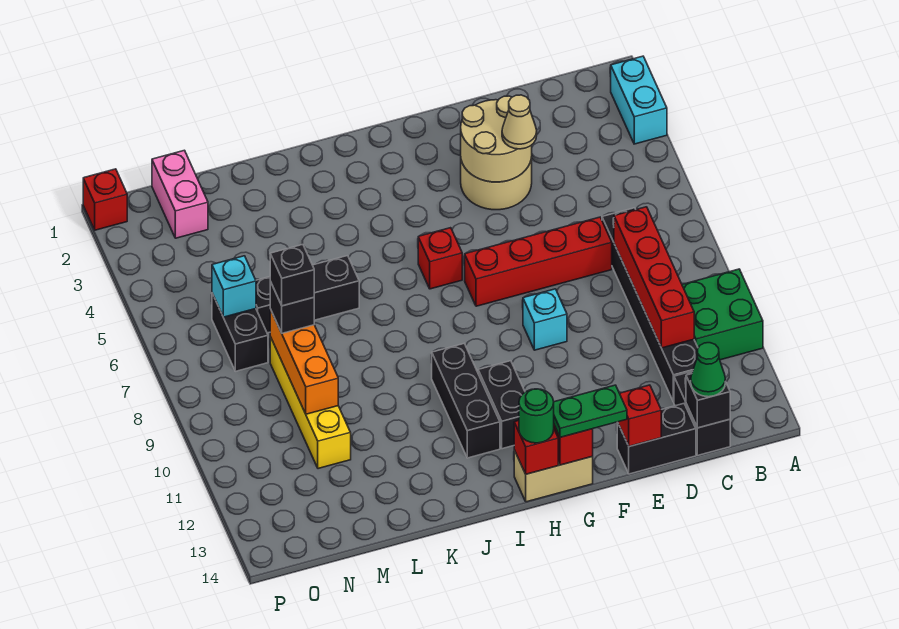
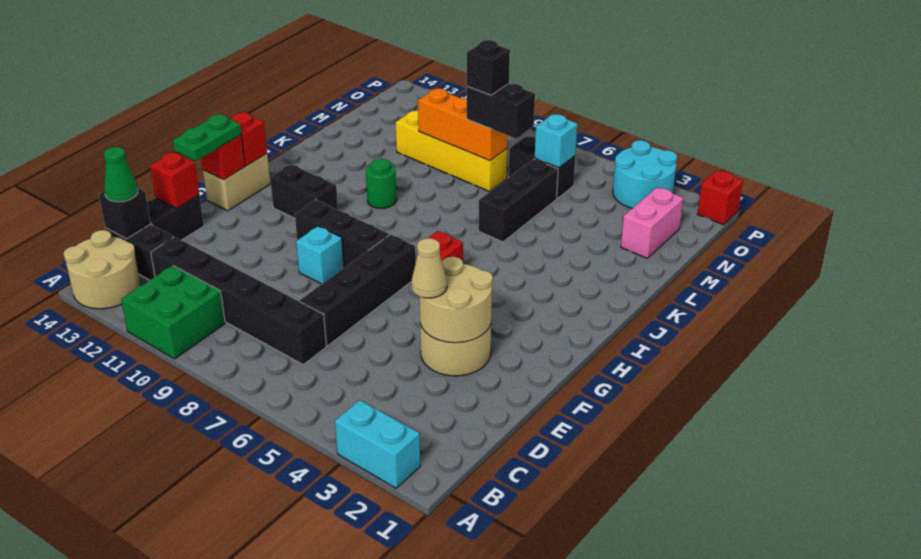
none -> tan 2x2 round brick [64,230,140,309]
red 1x4 brick [614,207,694,348] -> none
red 1x4 brick [465,217,612,306] -> black 1x4 brick [300,235,416,346]
green 1x1 round brick [519,389,554,443] -> green 1x1 round brick moved to [366,159,397,208]
black 1x3 brick [432,344,500,458] -> black 1x3 brick moved to [295,200,389,268]
black 1x1 brick [270,282,314,333] -> black 1x2 brick [467,84,535,138]
pink 1x2 brick [152,150,208,238] -> pink 1x2 brick turned to [621,188,683,258]
none -> cyan 2x2 round brick [613,140,677,208]

